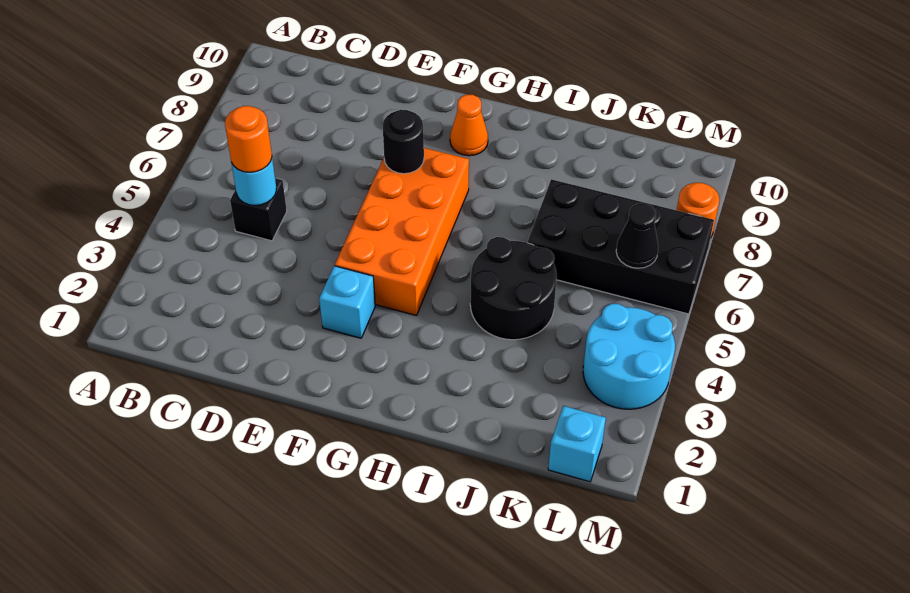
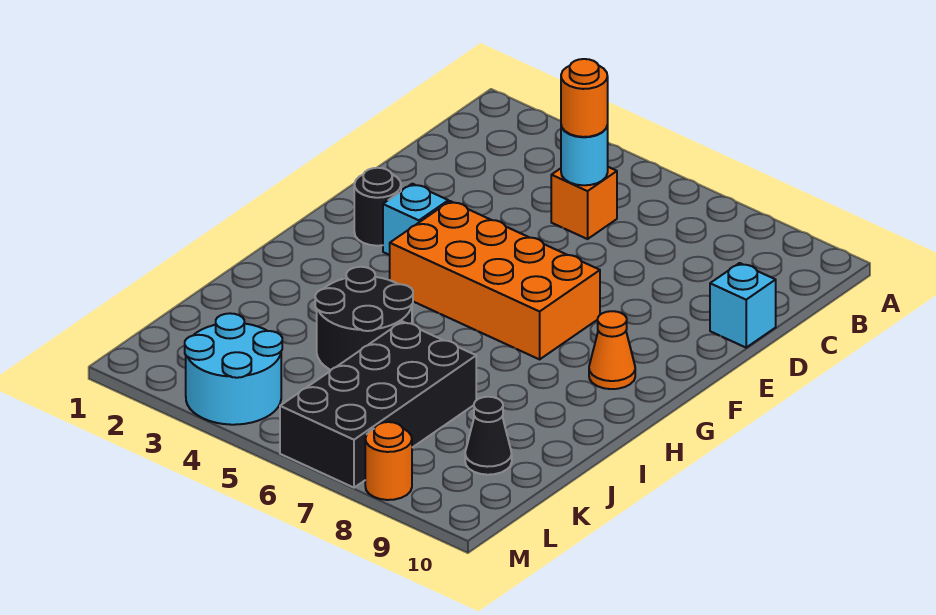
black 1x1 brick [230,178,287,241] -> orange 1x1 brick [551,167,617,239]
black 1x1 round brick [383,110,424,174] -> black 1x1 round brick moved to [354,168,401,246]
cyan 1x1 brick [548,406,606,482] -> cyan 1x1 brick moved to [710,263,776,348]
black 1x1 cone [616,203,659,268] -> black 1x1 cone moved to [465,397,512,475]

